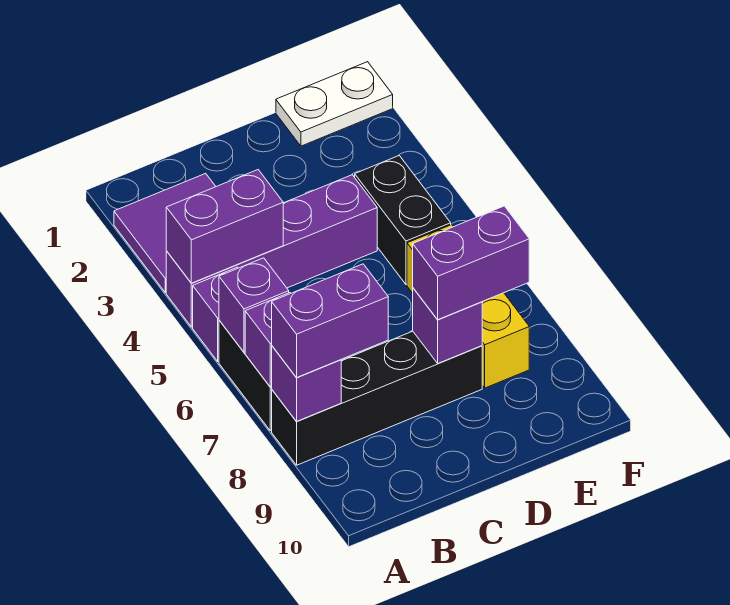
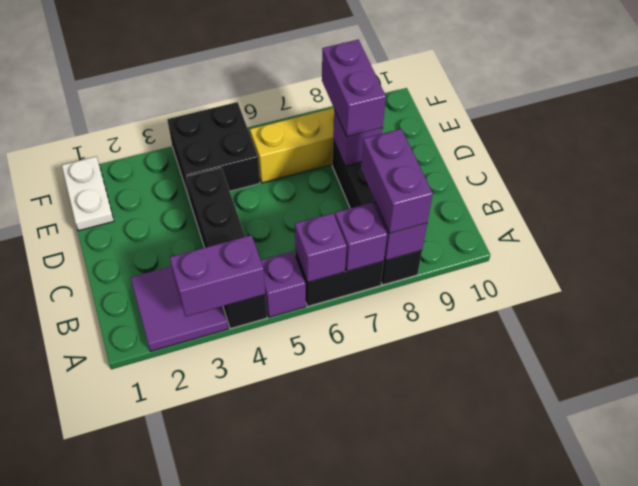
purple 1x4 brick [166,175,377,327] -> black 1x4 brick [186,168,267,329]
purple 1x2 brick [166,170,283,283] -> purple 1x2 brick turned to [170,235,265,317]
black 1x2 brick [355,156,451,284] -> black 2x2 brick [167,102,260,197]

